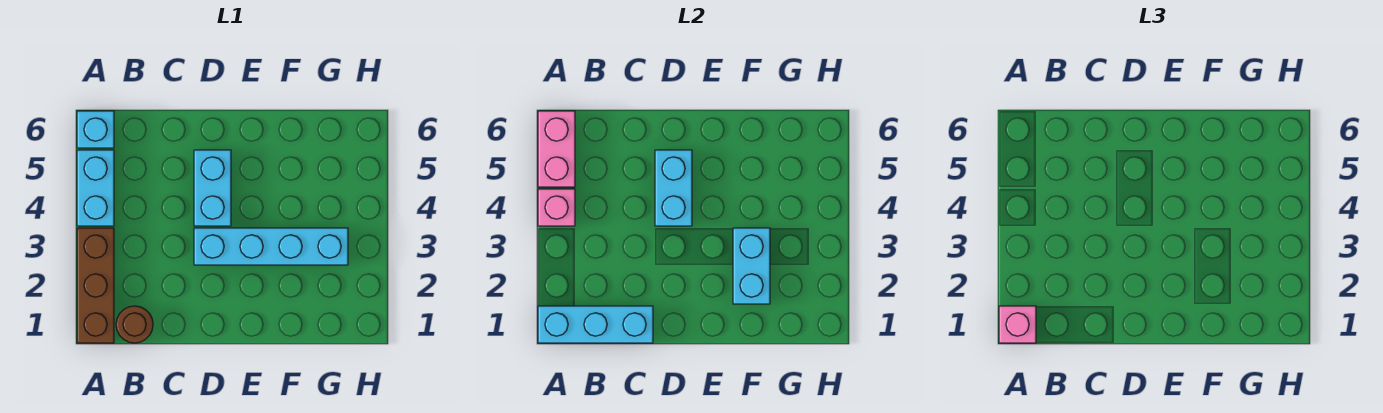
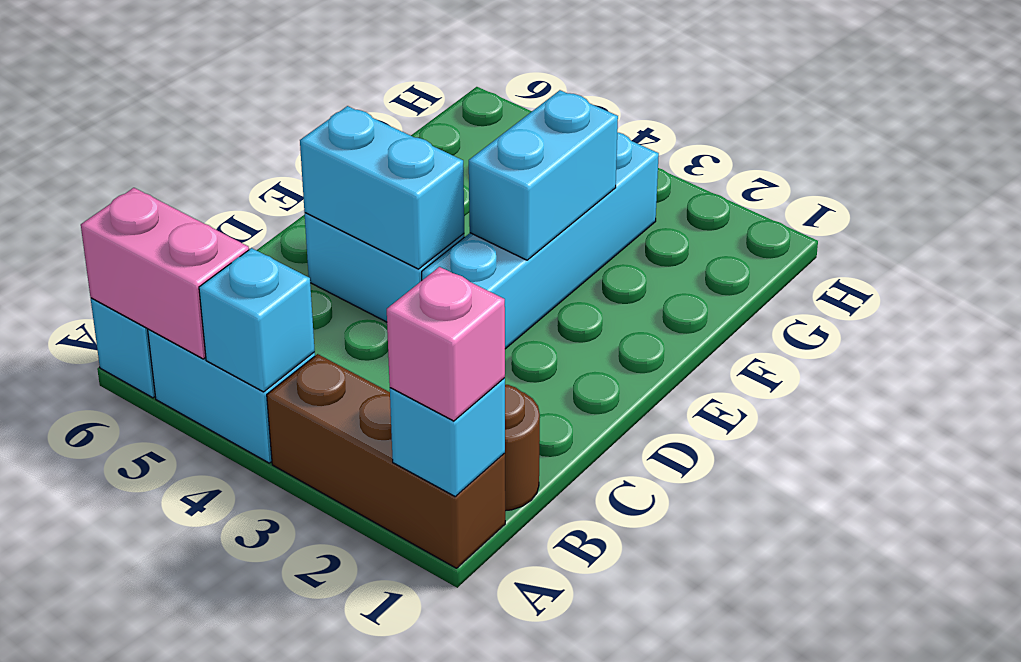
cyan 1x3 brick [538,306,653,343] -> cyan 1x1 brick [390,378,505,496]
pink 1x1 brick [538,189,575,226] -> cyan 1x1 brick [199,248,315,392]
cyan 1x2 brick [733,228,770,304] -> cyan 1x2 brick turned to [469,90,618,260]

